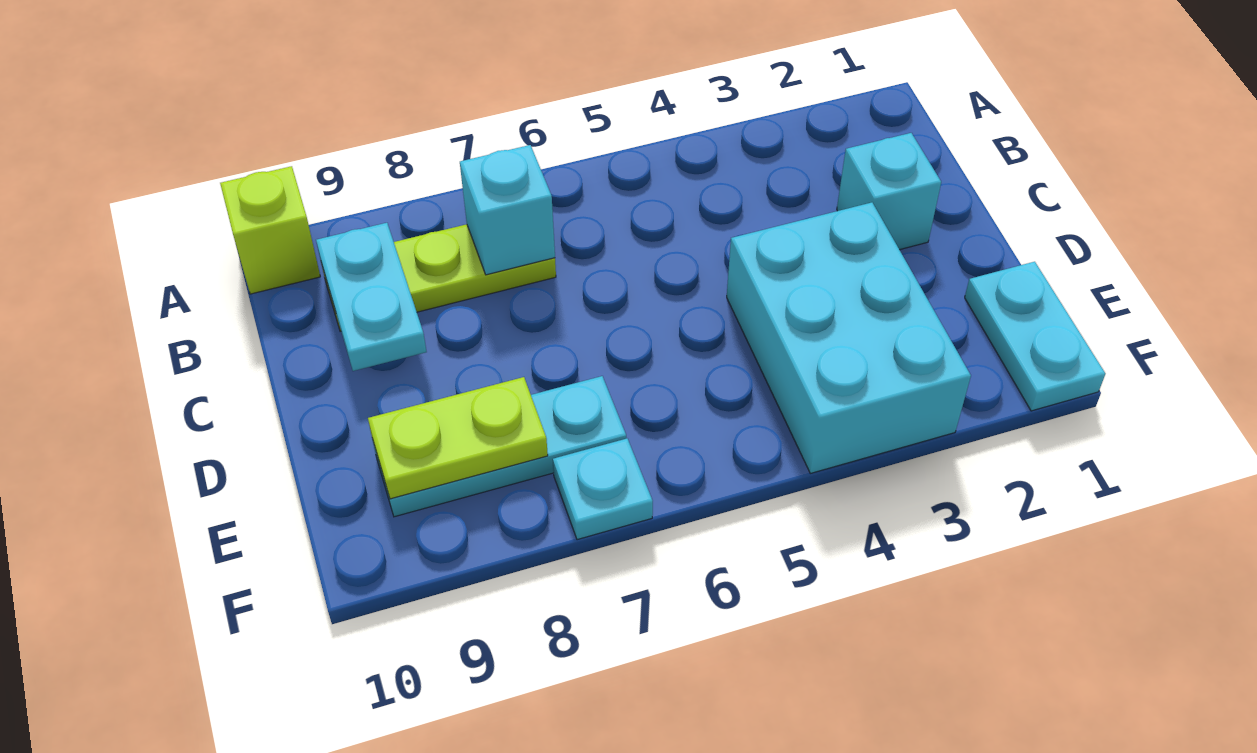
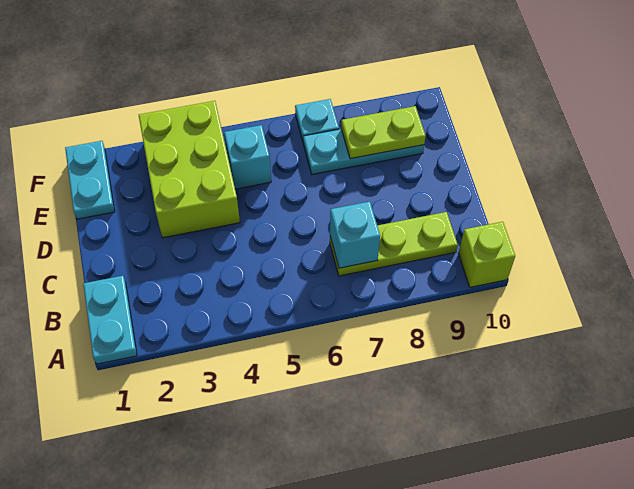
cyan 1x2 plate [316,223,427,371] -> cyan 1x2 plate moved to [83,276,137,364]
cyan 1x1 brick [837,133,941,250] -> cyan 1x1 brick moved to [224,125,271,189]
cyan 2x3 brick [727,202,971,473] -> lime 2x3 brick [139,101,240,238]

